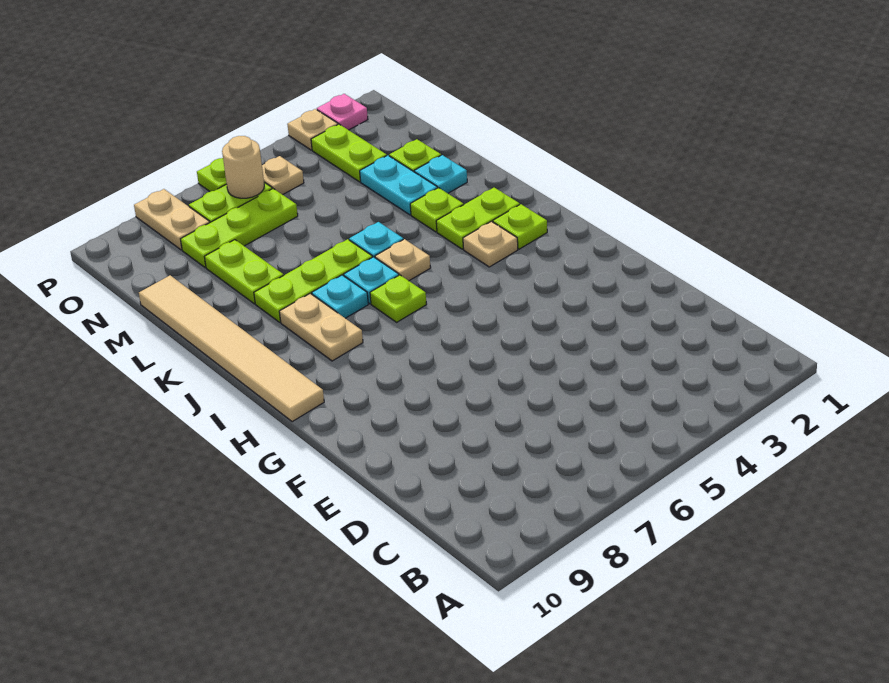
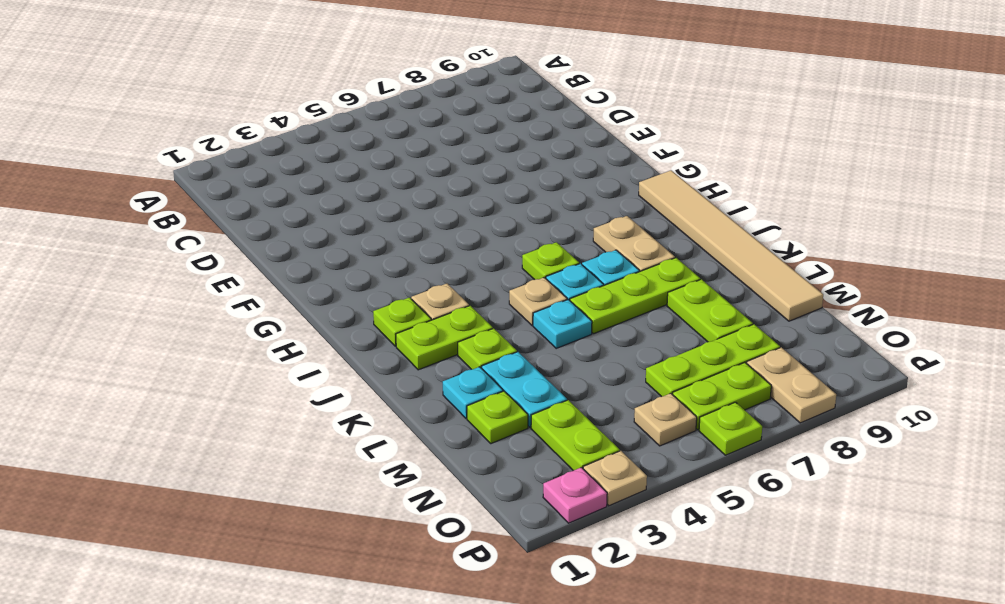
tan 1x1 round brick [222,136,264,198] -> none

